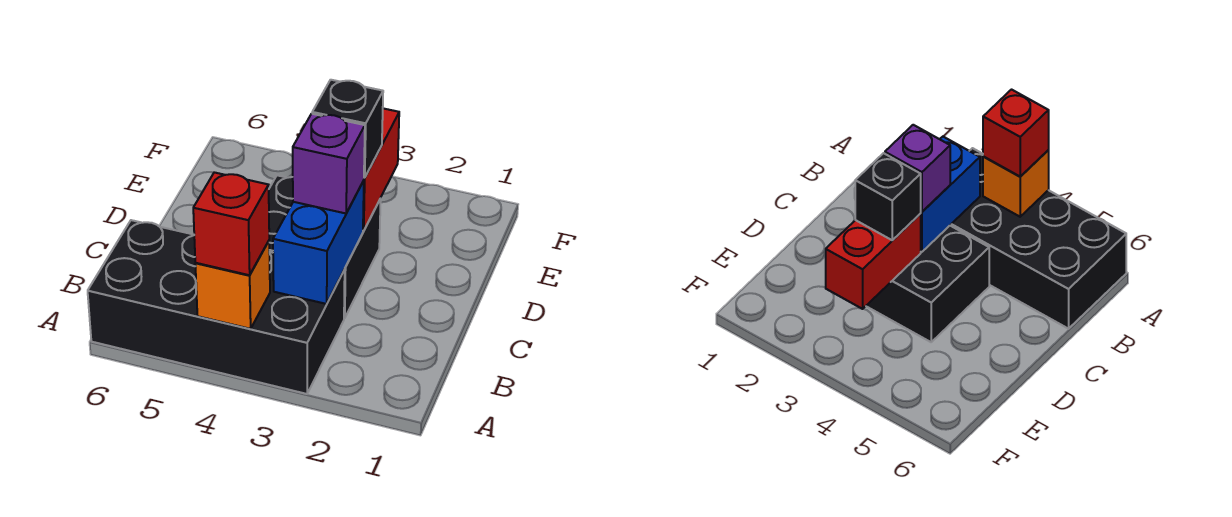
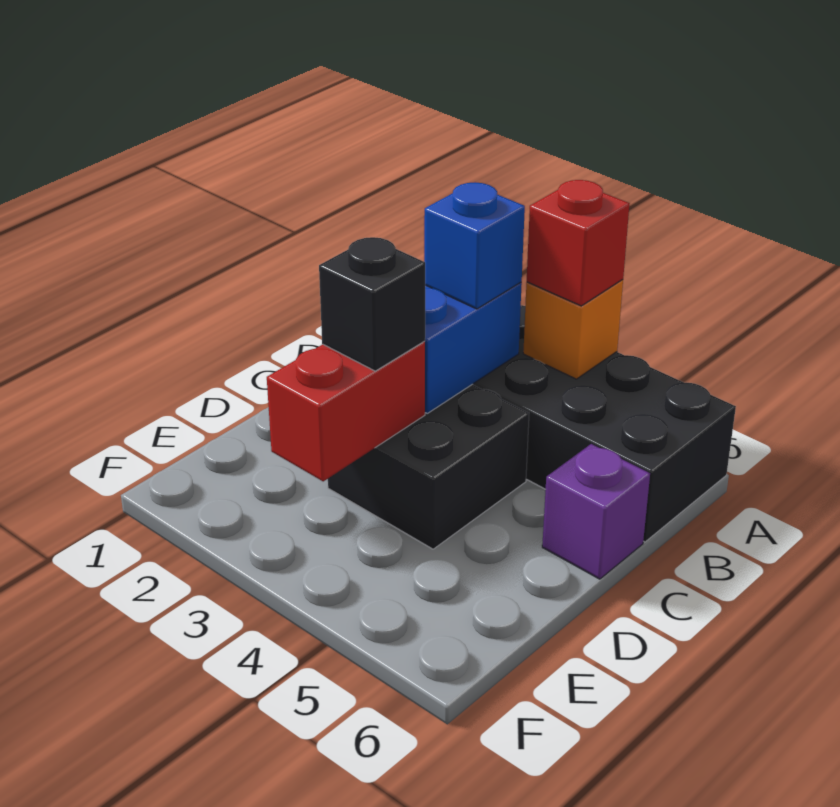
none -> blue 1x1 brick [424,182,525,309]
purple 1x1 brick [293,114,365,213] -> purple 1x1 brick moved to [542,444,650,579]

